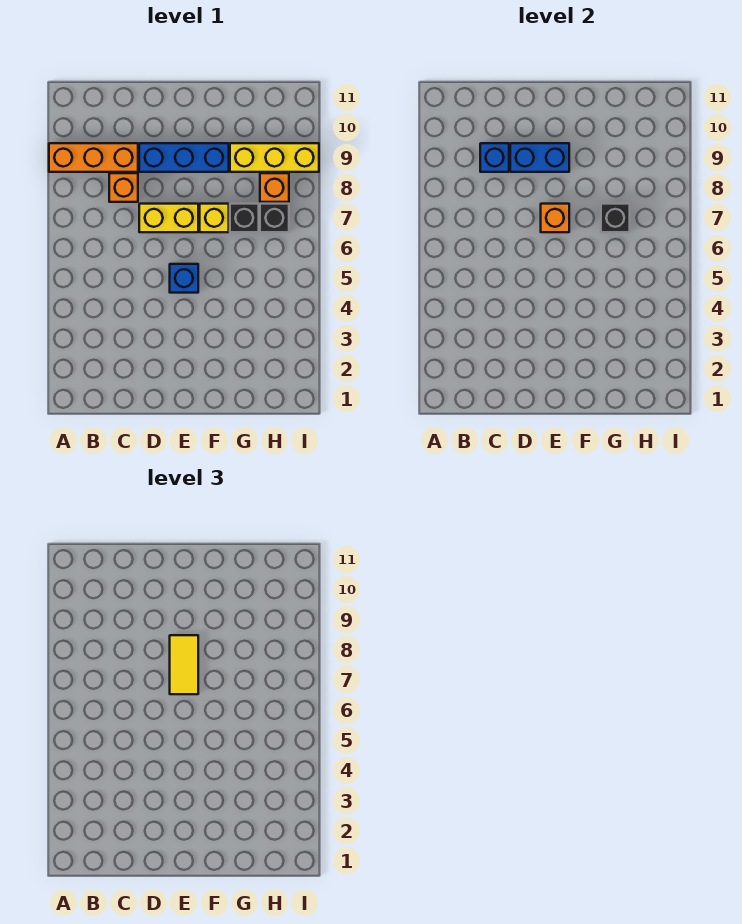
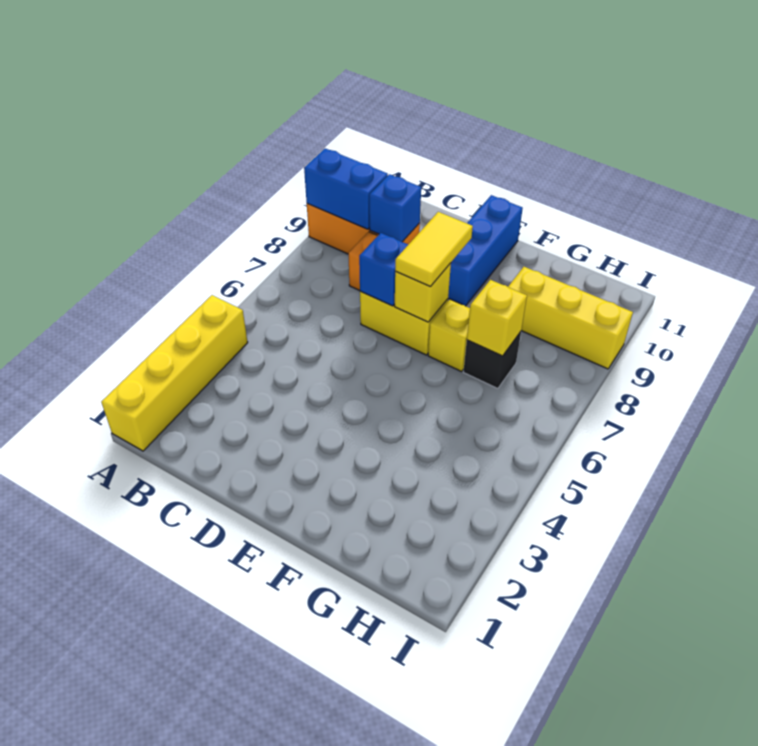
none -> yellow 1x4 brick [101,295,248,451]
blue 1x3 brick [139,143,229,172] -> blue 1x3 brick turned to [448,195,523,306]
blue 1x2 brick [510,143,569,172] -> blue 1x2 brick moved to [304,148,388,229]
blue 1x1 brick [170,264,198,293] -> blue 1x1 brick moved to [359,233,408,306]
orange 1x1 brick [541,204,569,232] -> yellow 1x1 brick [395,263,451,322]
black 1x1 brick [601,204,630,232] -> yellow 1x1 brick [467,280,527,356]
black 1x1 brick [260,204,289,232] -> none
orange 1x1 brick [260,173,289,202] -> none

